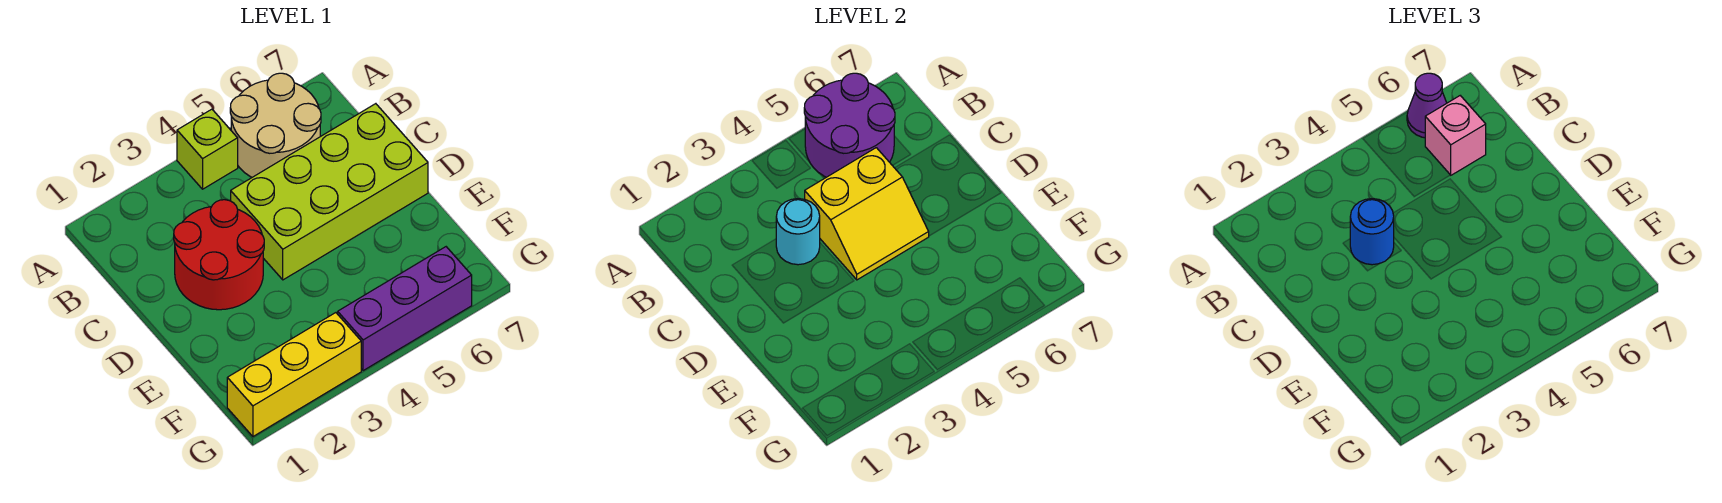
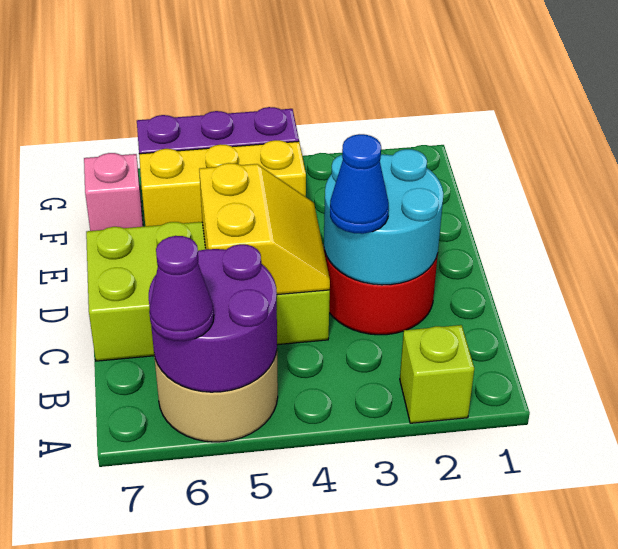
lime 1x1 brick [177,109,238,189] -> lime 1x1 brick moved to [400,325,474,423]
pink 1x1 brick [1425,96,1486,175] -> pink 1x1 brick moved to [84,153,143,231]
cyan 1x1 round brick [776,199,820,265] -> cyan 2x2 round brick [324,149,443,285]
blue 1x1 round brick [1350,199,1394,265] -> blue 1x1 cone [330,134,389,234]
yellow 2x2 slope [805,148,929,280] -> yellow 2x2 slope turned to [199,163,330,295]
yellow 1x3 brick [227,313,361,436] -> yellow 1x3 brick moved to [139,140,306,226]

